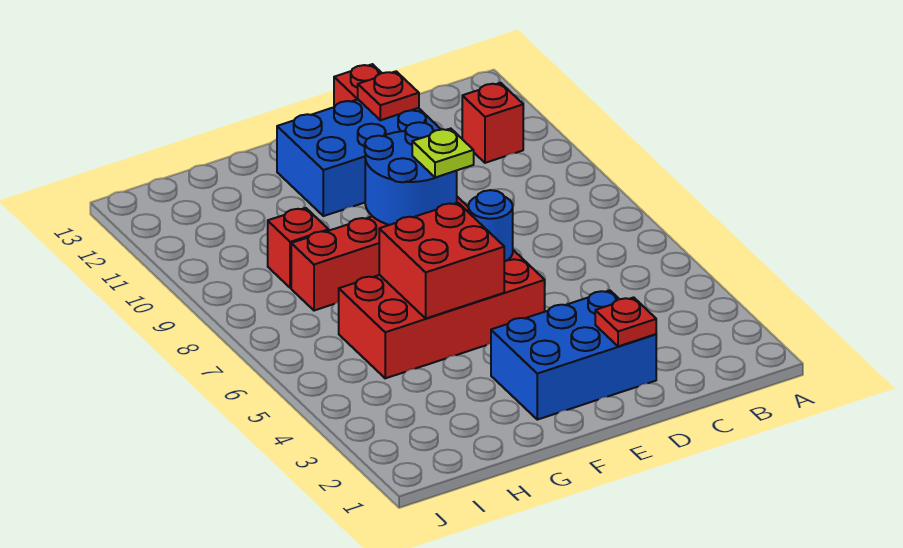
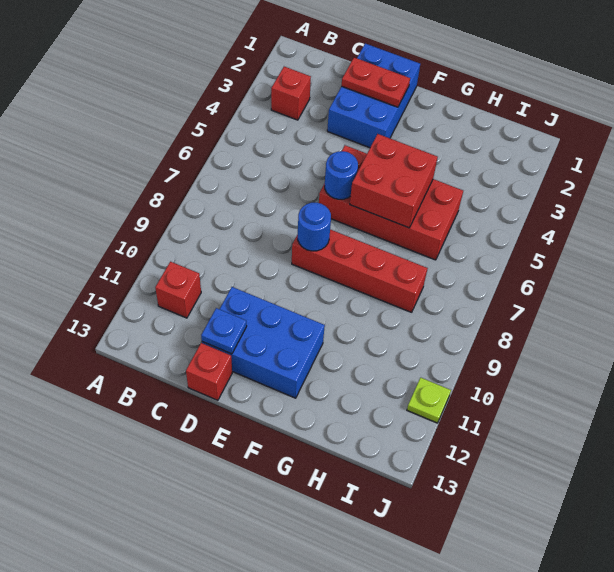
blue 2x3 brick [491,290,656,420] -> blue 2x3 brick turned to [327,43,420,148]
red 1x1 plate [595,297,656,346] -> red 1x2 plate [342,58,410,107]
red 1x1 plate [358,71,419,120] -> blue 1x1 plate [201,308,247,354]
blue 2x2 round brick [365,122,457,225] -> blue 1x1 round brick [298,203,331,251]
lime 1x1 plate [412,129,474,177] -> lime 1x1 plate moved to [407,378,451,423]
red 1x1 brick [268,208,329,288] -> red 1x1 brick moved to [271,67,311,120]

